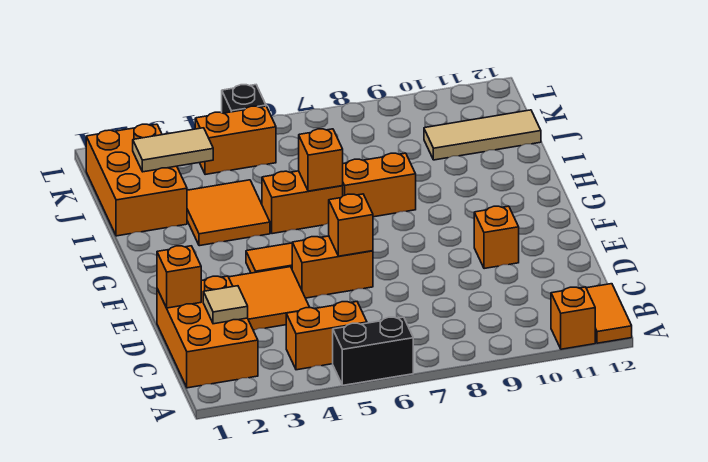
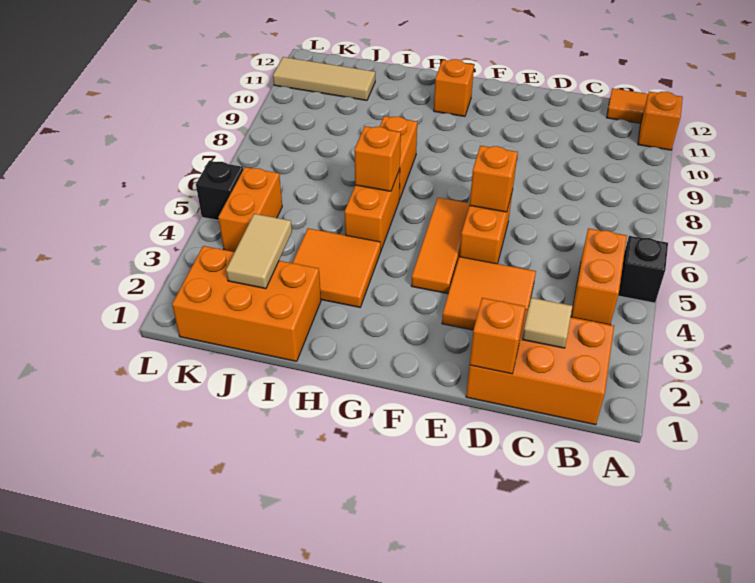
black 1x2 brick [333,317,413,385] -> black 1x1 brick [618,236,668,303]
orange 1x1 brick [474,206,519,269] -> orange 1x1 brick moved to [434,59,474,116]
tan 1x3 tile [424,110,541,160] -> tan 1x3 tile turned to [273,57,375,100]

